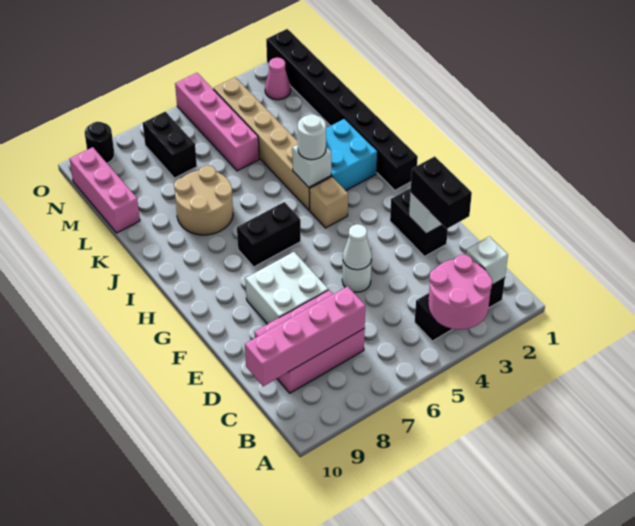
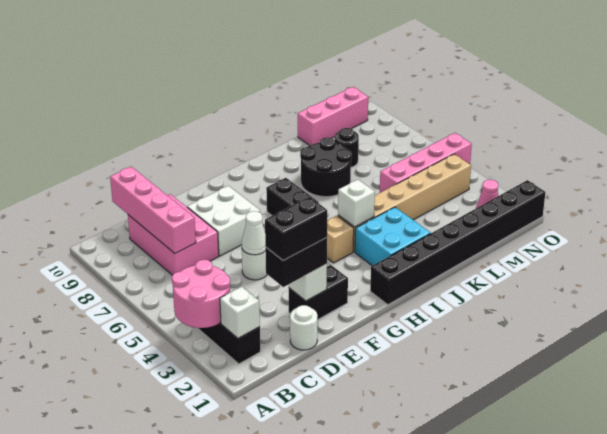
white 1x1 round brick [298,114,326,160] -> white 1x1 round brick moved to [290,305,317,350]
tan 2x2 round brick [174,165,233,235] -> black 2x2 round brick [300,137,352,197]
black 1x2 brick [143,112,197,178] -> black 1x2 brick moved to [265,197,327,260]
black 1x1 round brick [85,122,115,163] -> black 1x1 round brick moved to [335,128,359,167]

